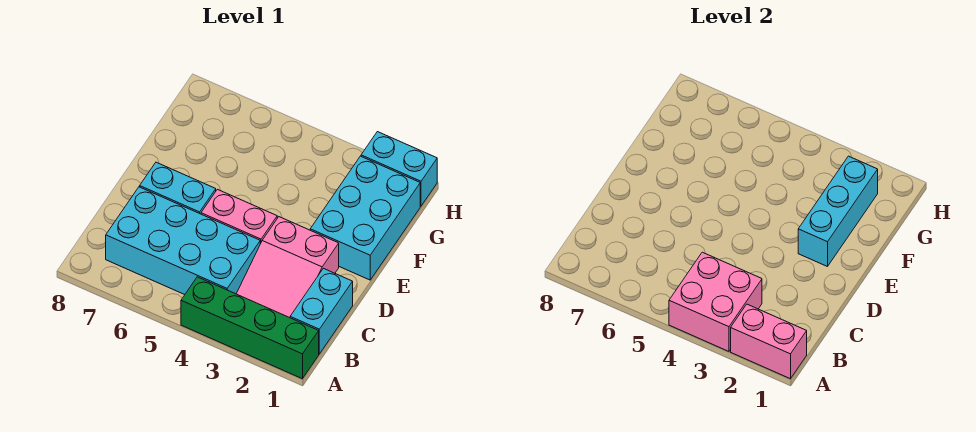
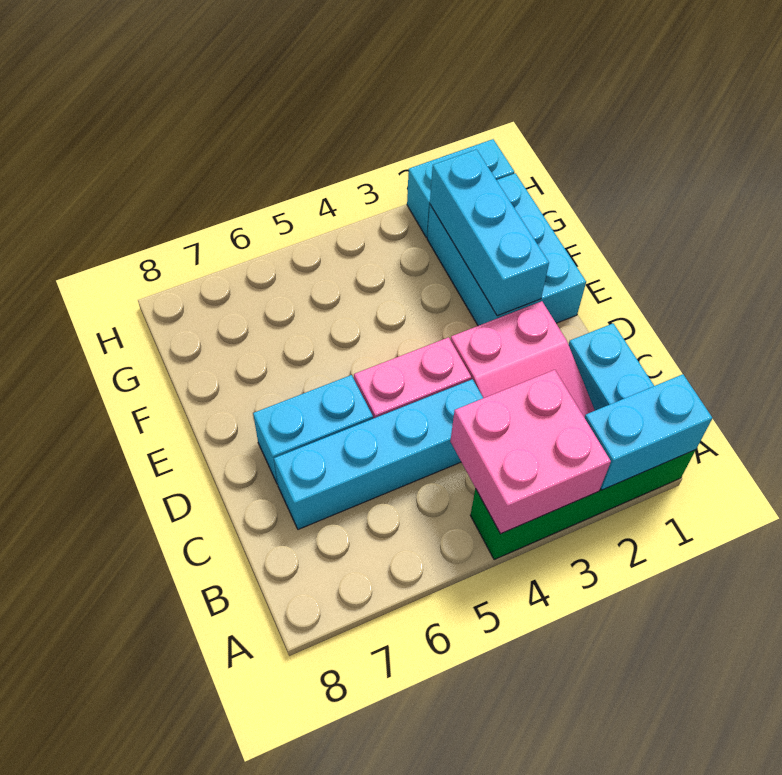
pink 1x2 brick [731,304,807,379] -> cyan 1x2 brick [584,374,712,490]
cyan 2x4 brick [106,187,260,295] -> cyan 1x4 brick [274,379,483,529]

